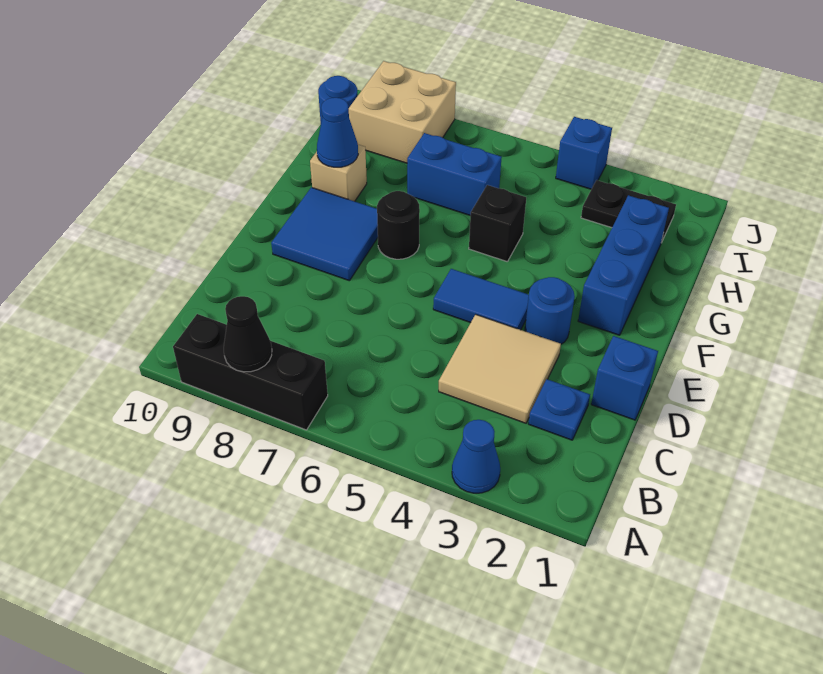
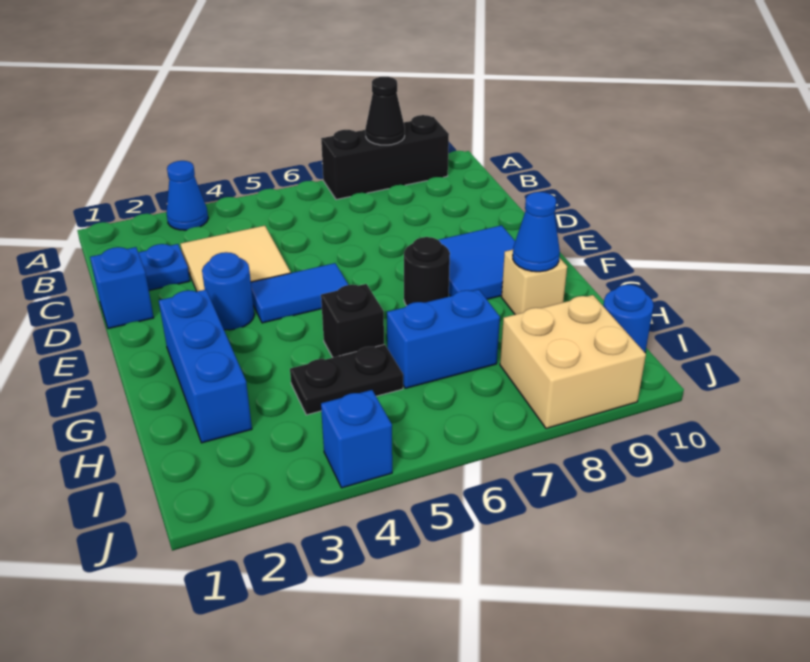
black 1x2 plate [581,180,676,241] -> black 1x2 plate moved to [290,345,403,415]

